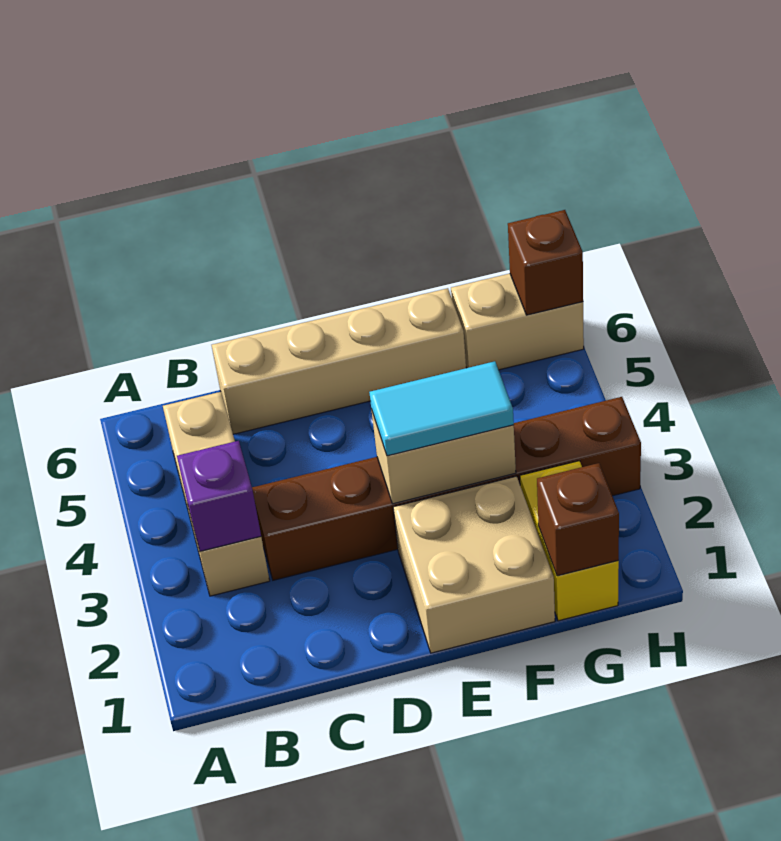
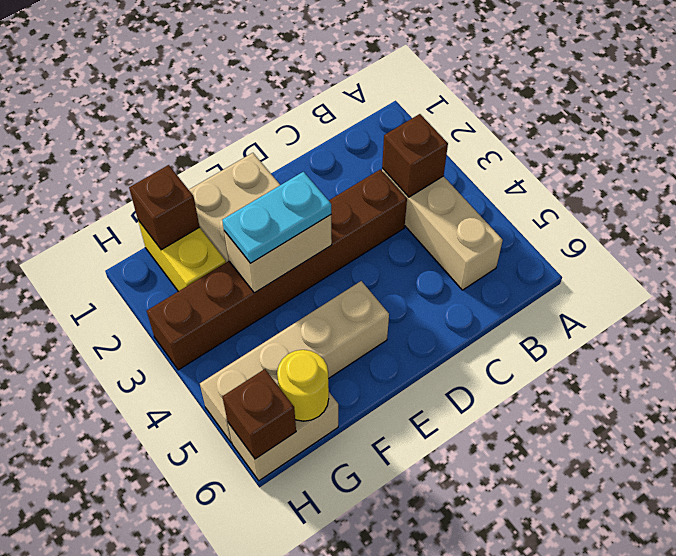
purple 1x1 brick [177,441,261,551] -> brown 1x1 brick [382,114,448,197]
tan 1x4 brick [212,288,466,434] -> tan 1x4 brick moved to [200,281,389,443]
cyan 1x2 tile [369,361,514,456] -> cyan 1x2 plate [222,172,331,263]
none -> yellow 1x1 round brick [277,350,329,421]

